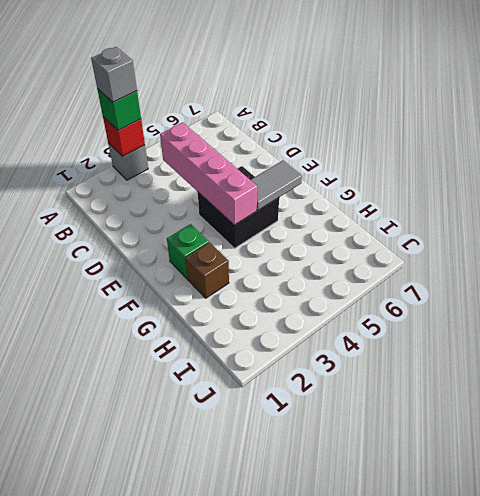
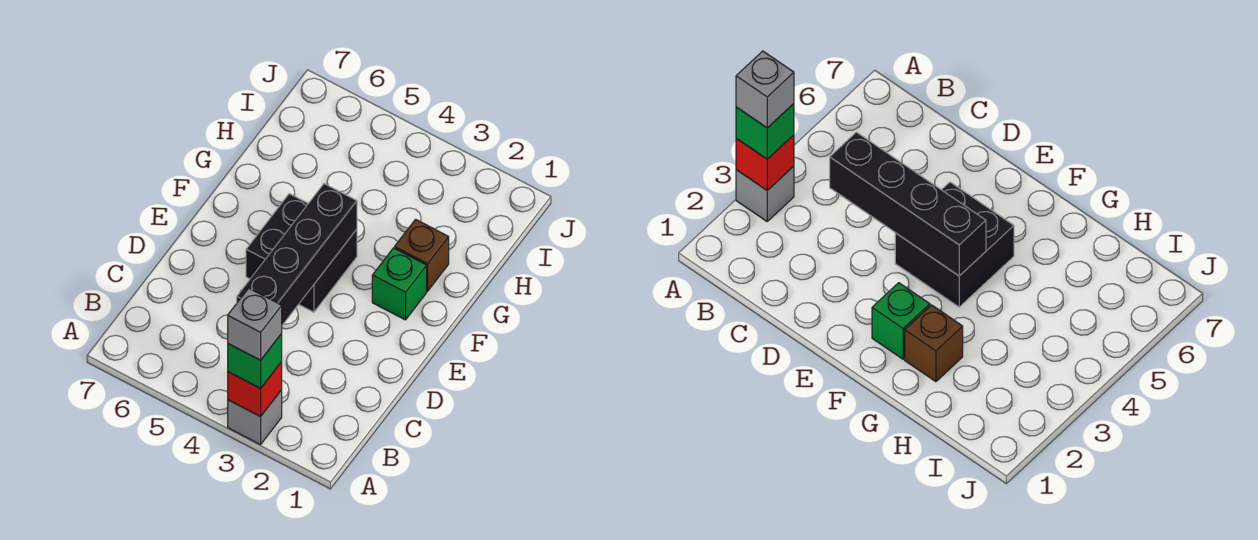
pink 1x4 brick [160,122,257,225] -> black 1x4 brick [237,184,357,325]
grey 1x2 tile [251,161,302,210] -> none

